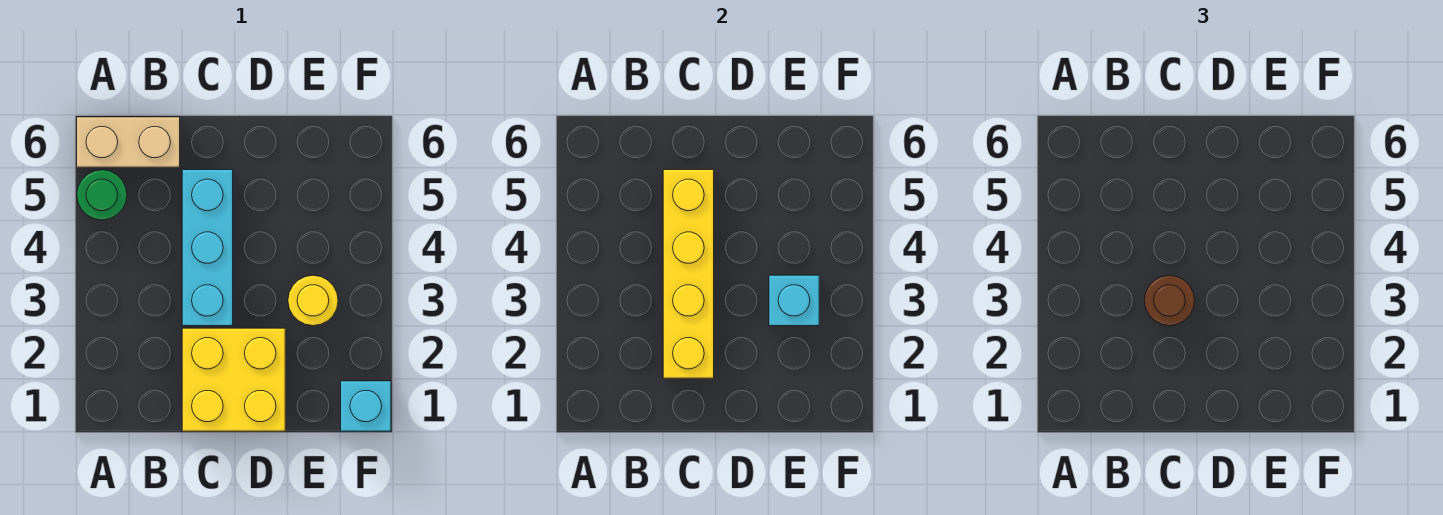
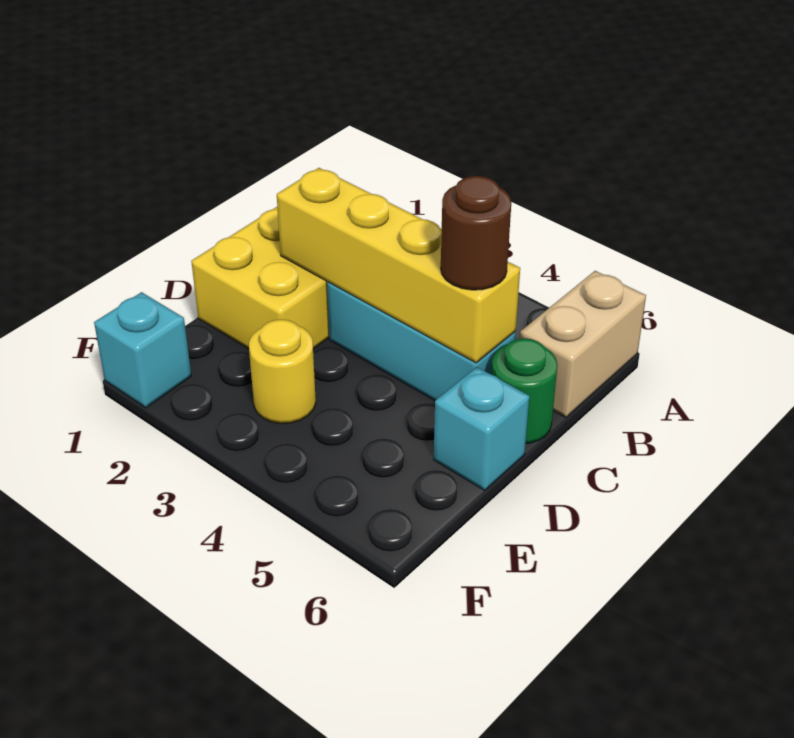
green 1x1 round brick [77,170,127,220] -> green 1x1 round brick moved to [491,338,558,443]
brown 1x1 round brick [1144,275,1195,326] -> brown 1x1 round brick moved to [441,176,511,290]
cyan 1x1 brick [769,275,819,326] -> cyan 1x1 brick moved to [434,367,529,490]

